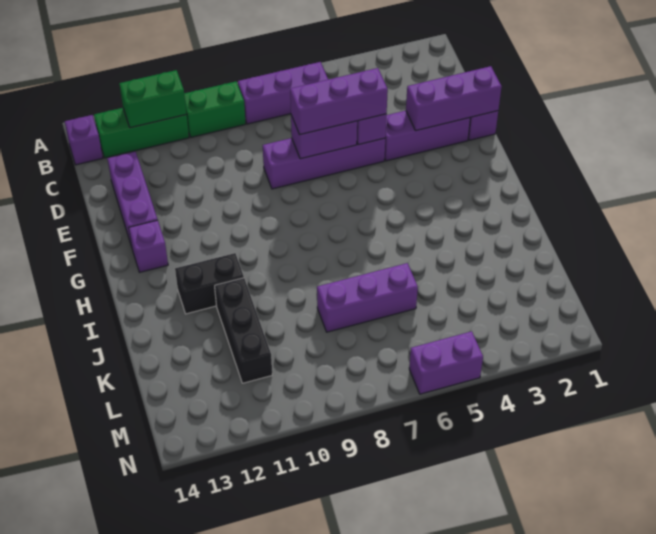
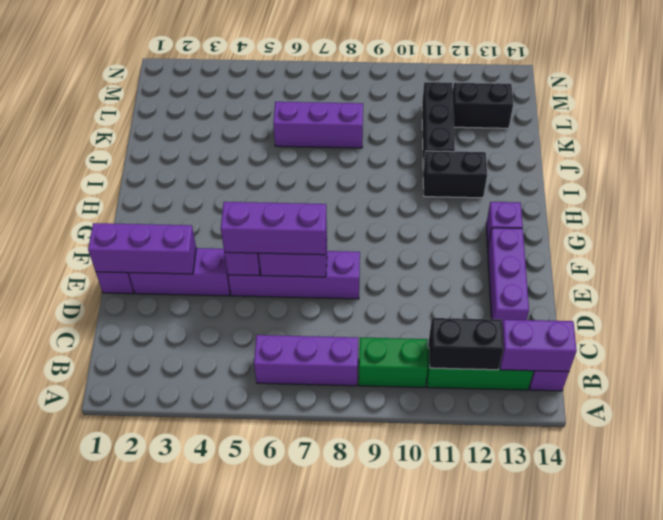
green 1x2 brick [119,70,186,128] -> black 1x2 brick [429,318,503,370]
none -> black 1x2 brick [453,83,513,128]
purple 1x2 brick [409,331,483,394] -> purple 1x2 brick moved to [500,320,577,372]

